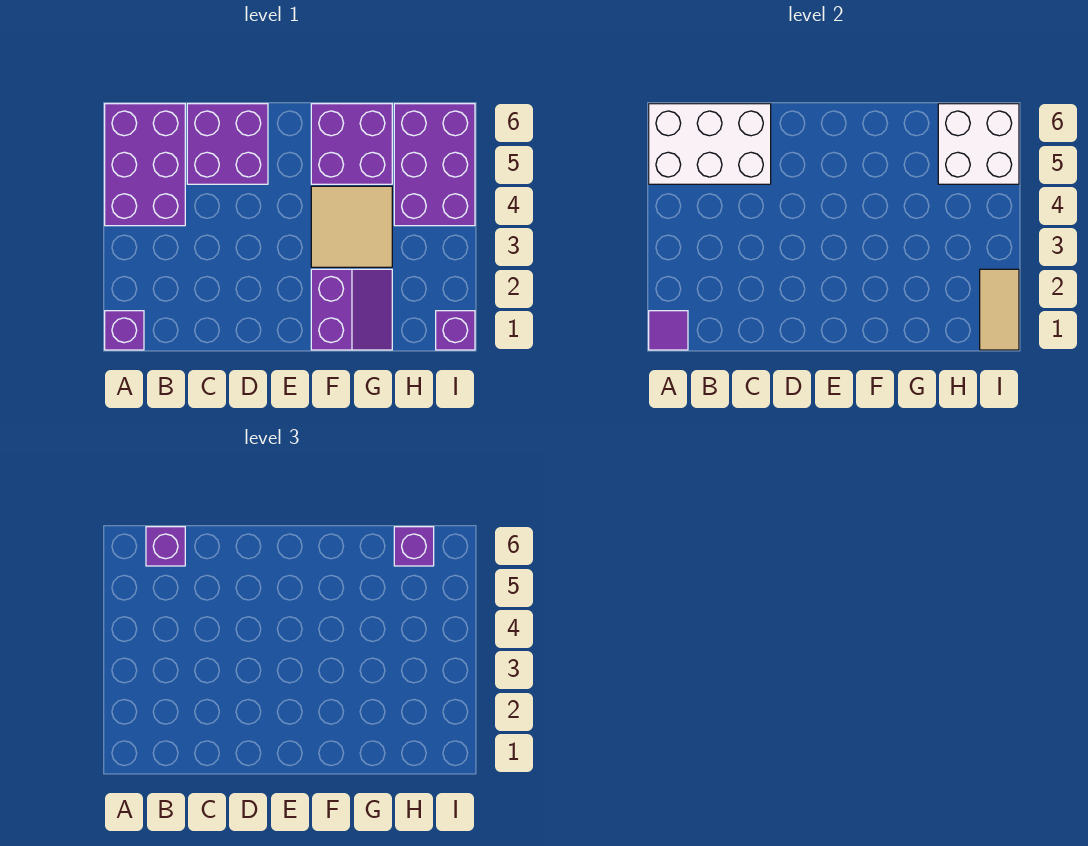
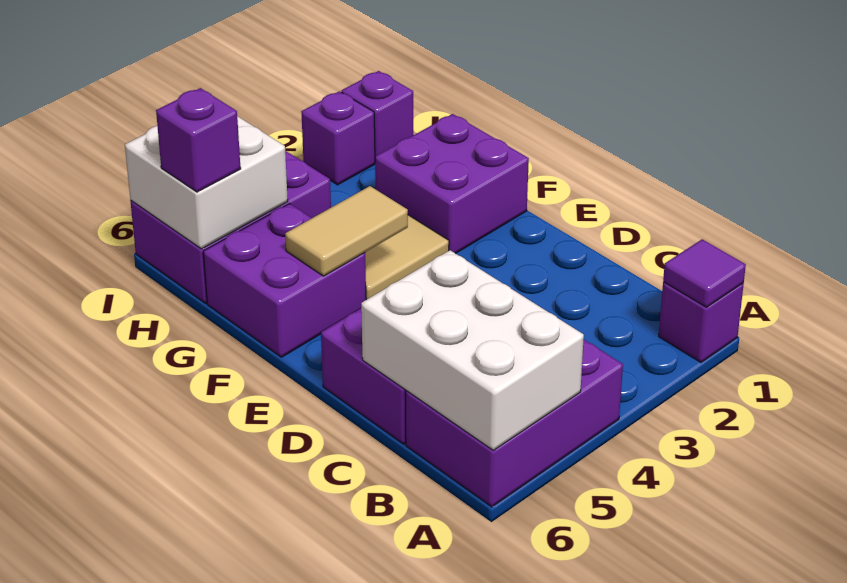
purple 1x1 brick [146,527,185,566] -> purple 1x1 brick moved to [301,91,375,185]
purple 2x2 slope [311,269,392,350] -> purple 2x2 brick [375,114,529,254]
tan 1x2 tile [980,269,1019,350] -> tan 1x2 tile moved to [285,186,408,276]

